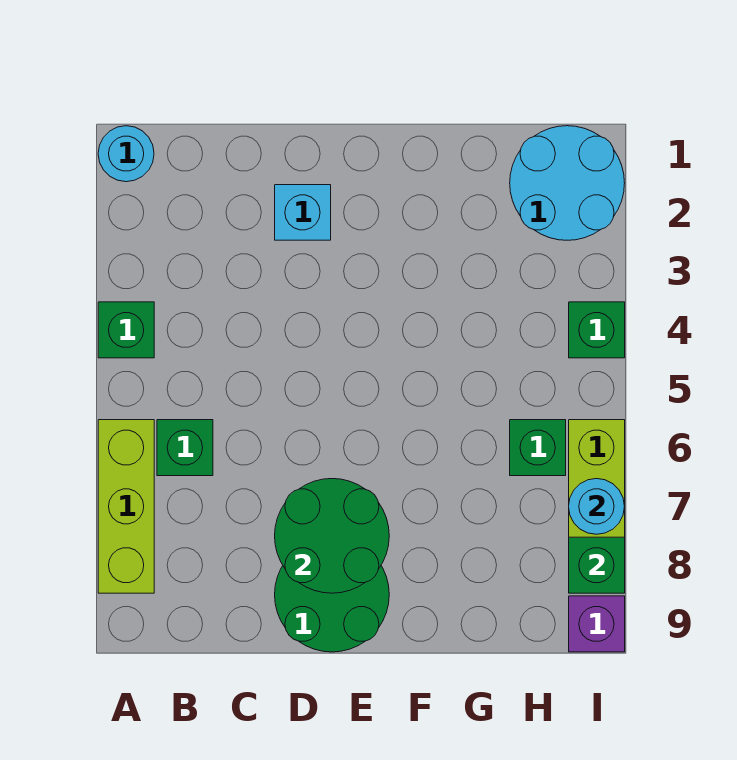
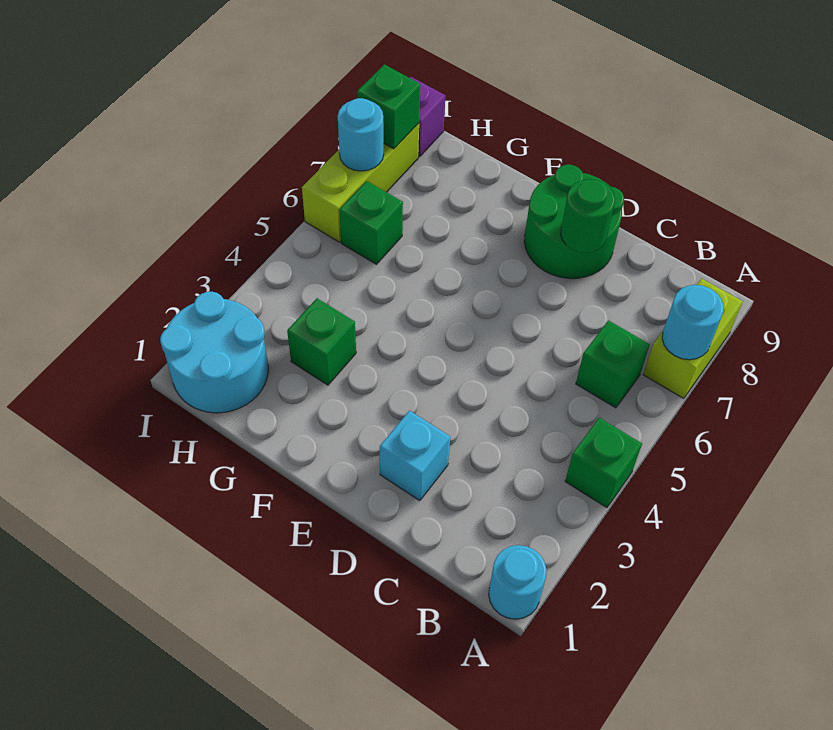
lime 1x3 brick [98,420,154,593] -> lime 1x2 brick [643,279,743,398]
none -> cyan 1x1 round brick [662,285,724,360]
green 2x2 round brick [275,479,389,593] -> green 1x1 round brick [561,180,615,253]
green 1x1 brick [569,302,625,358] -> green 1x1 brick moved to [287,298,356,385]

